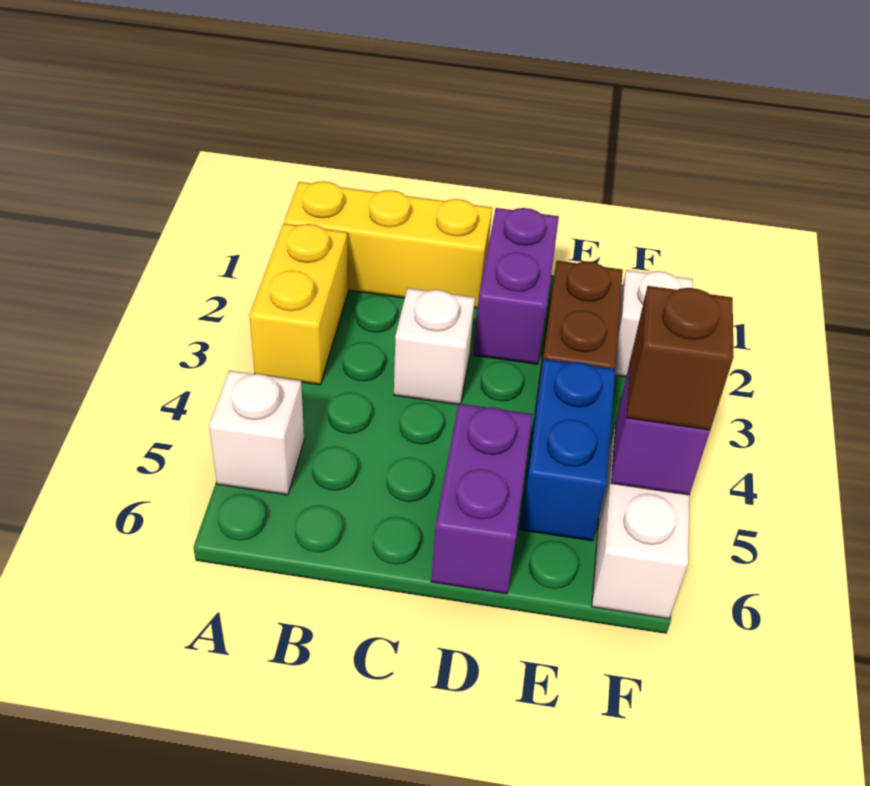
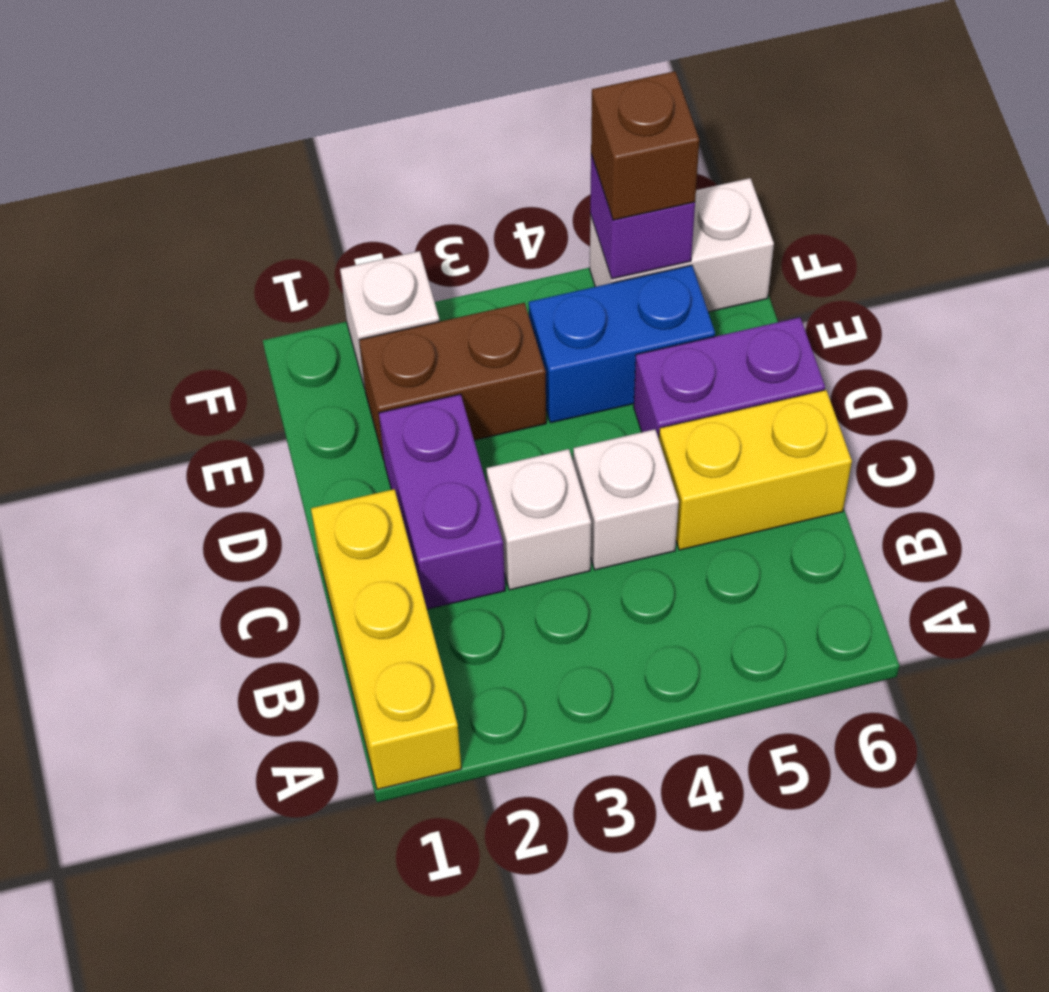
yellow 1x2 brick [249,224,348,385] -> yellow 1x2 brick moved to [659,390,852,550]
white 1x1 brick [209,370,304,495] -> white 1x1 brick moved to [573,429,679,570]
purple 1x2 brick [473,208,559,364] -> purple 1x2 brick turned to [379,394,505,609]

